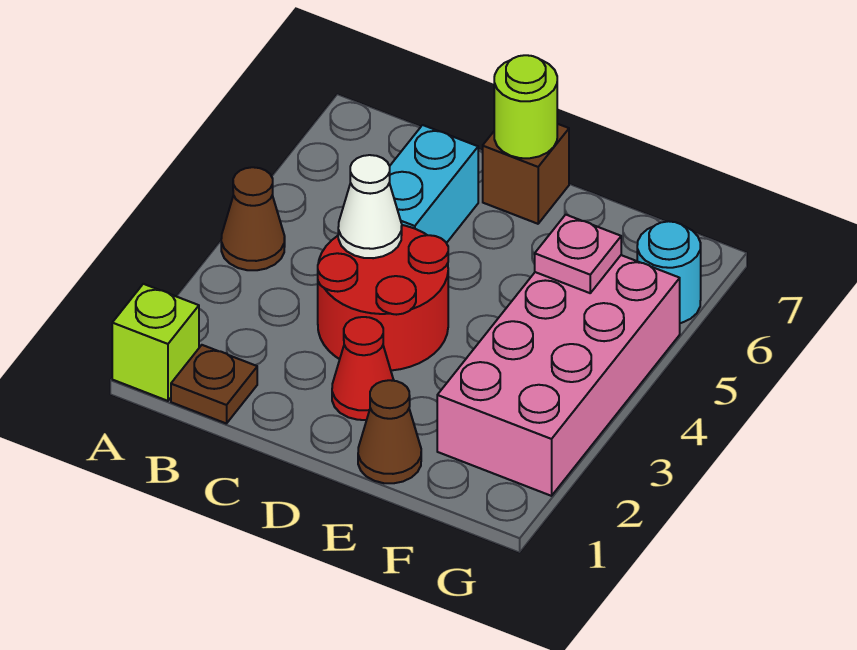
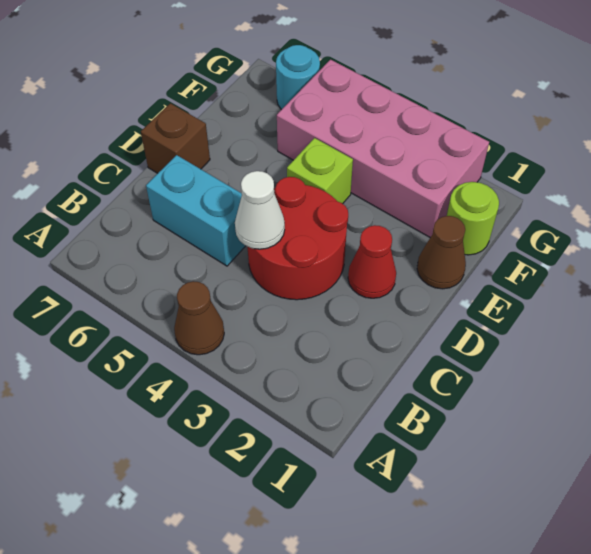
lime 1x1 brick [112,284,199,401] -> lime 1x1 brick moved to [287,138,353,204]
brown 1x1 plate [171,345,257,424] -> none
lime 1x1 round brick [494,55,557,158] -> lime 1x1 round brick moved to [447,182,499,255]
pink 1x1 plate [535,215,621,293] -> none

